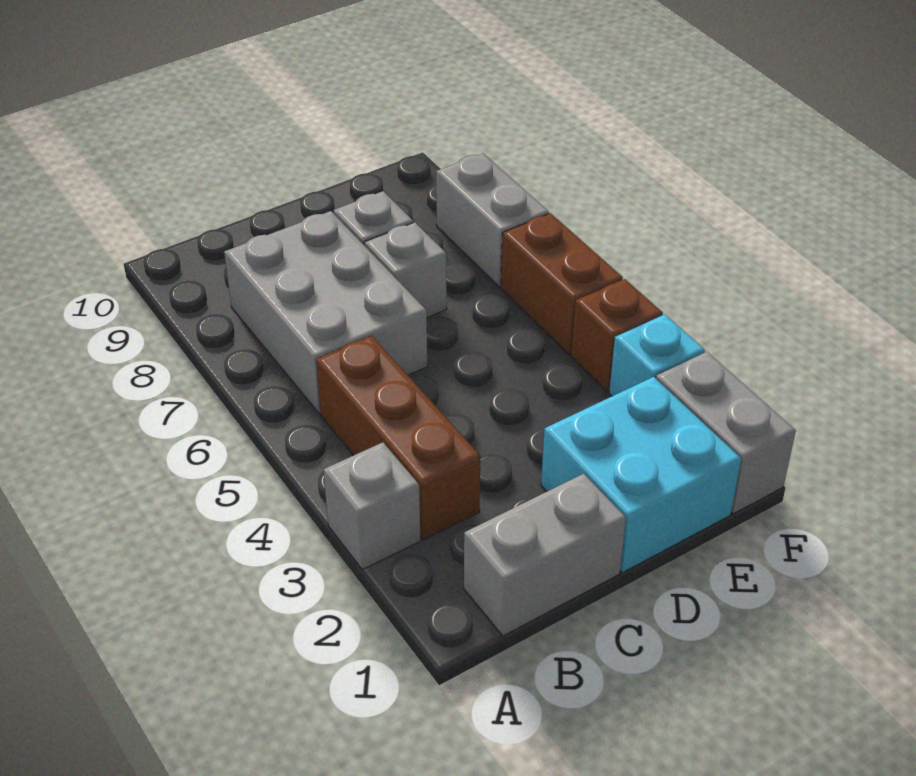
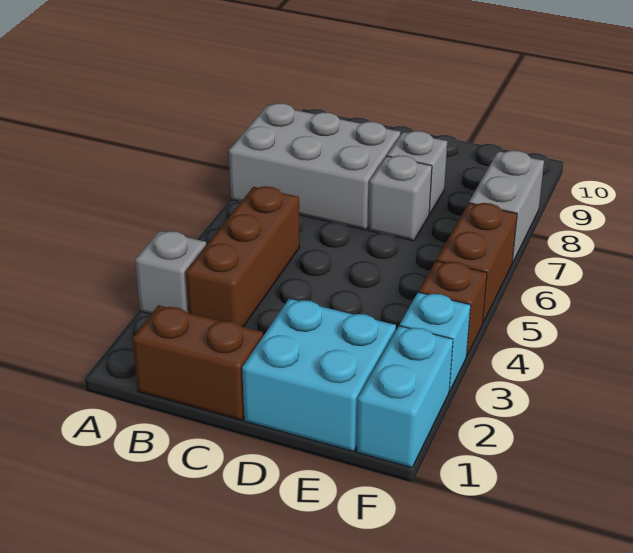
grey 1x2 brick [464,474,626,636] -> brown 1x2 brick [132,305,263,420]
grey 2x3 brick [224,211,427,414] -> grey 2x3 brick turned to [229,103,401,230]
grey 1x2 brick [656,352,796,514] -> cyan 1x2 brick [357,326,453,468]

